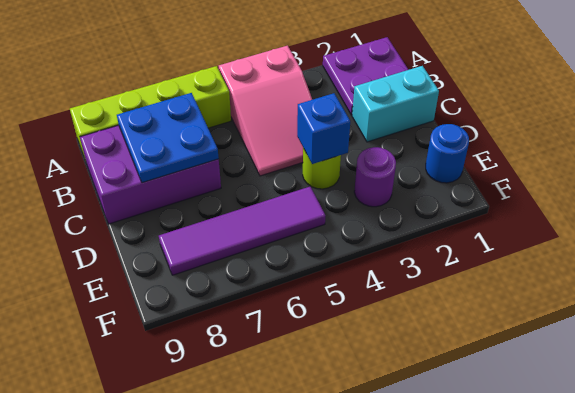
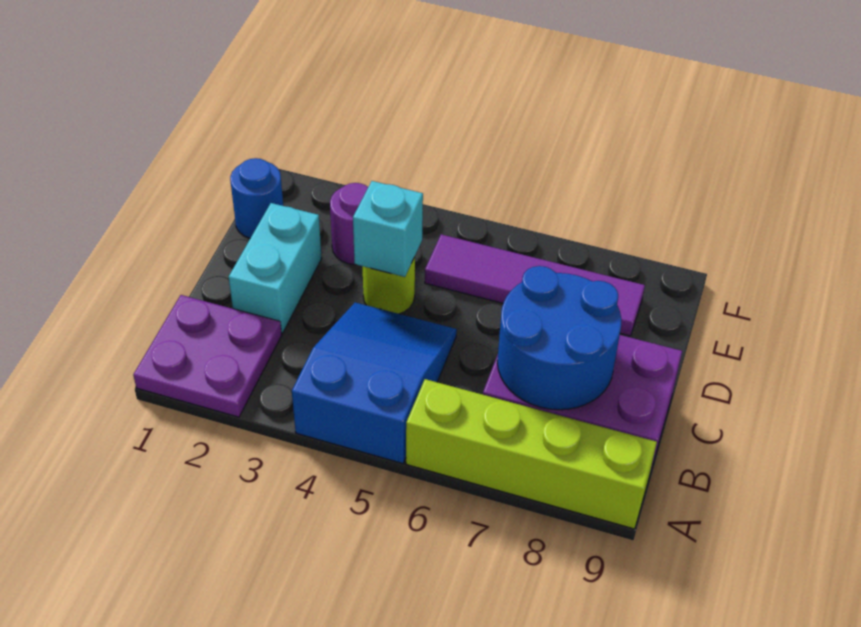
pink 2x3 slope [219,46,312,176] -> blue 2x3 slope [292,302,457,463]
blue 2x2 plate [117,93,219,183] -> blue 2x2 round brick [497,266,621,410]
cyan 1x2 brick [352,66,439,142] -> cyan 1x2 brick turned to [229,203,322,333]
blue 1x1 brick [297,93,350,164] -> cyan 1x1 brick [353,181,423,277]

